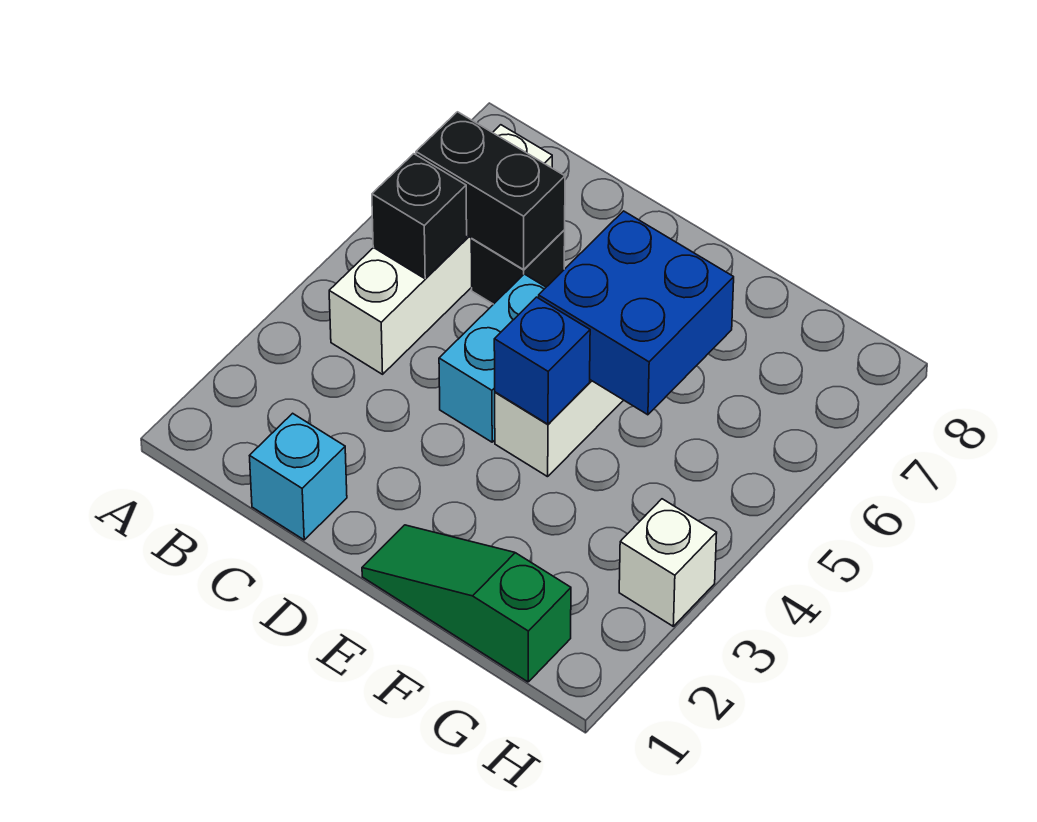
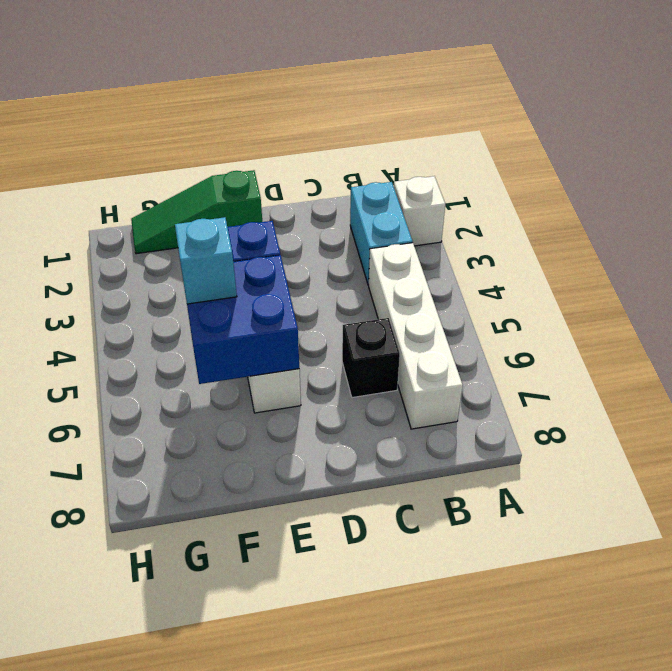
black 1x1 brick [372,154,467,279] -> none
black 1x2 brick [416,112,565,269] -> none
cyan 1x1 brick [250,413,347,540] -> cyan 1x1 brick moved to [175,217,237,304]
cyan 1x2 brick [439,274,546,442] -> cyan 1x2 brick moved to [350,182,413,285]
green 1x3 slope [362,525,571,682] -> green 1x3 slope turned to [131,170,262,254]
white 1x1 brick [619,499,717,626] -> white 1x1 brick moved to [394,176,445,246]

